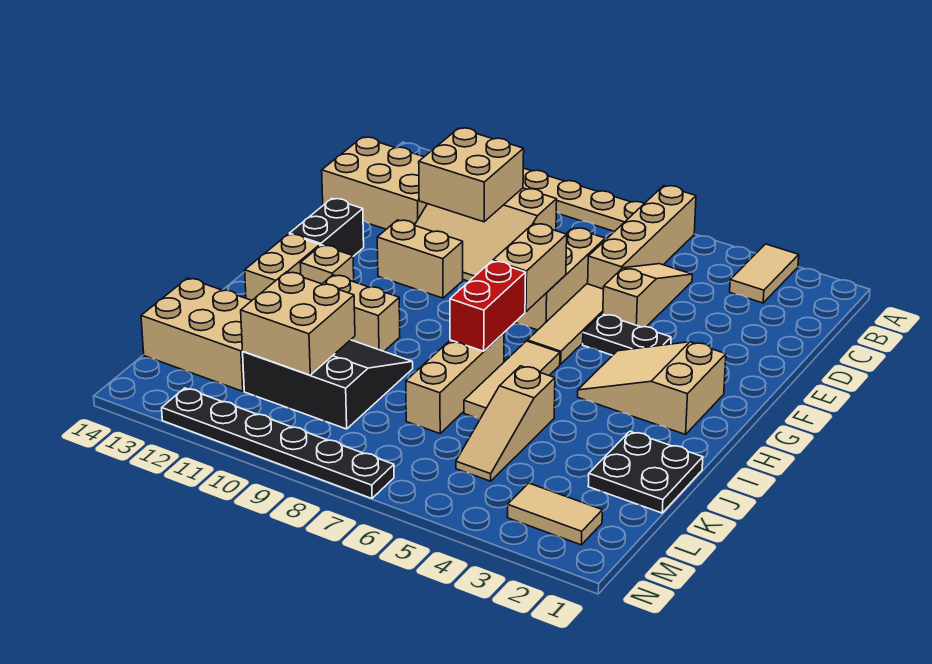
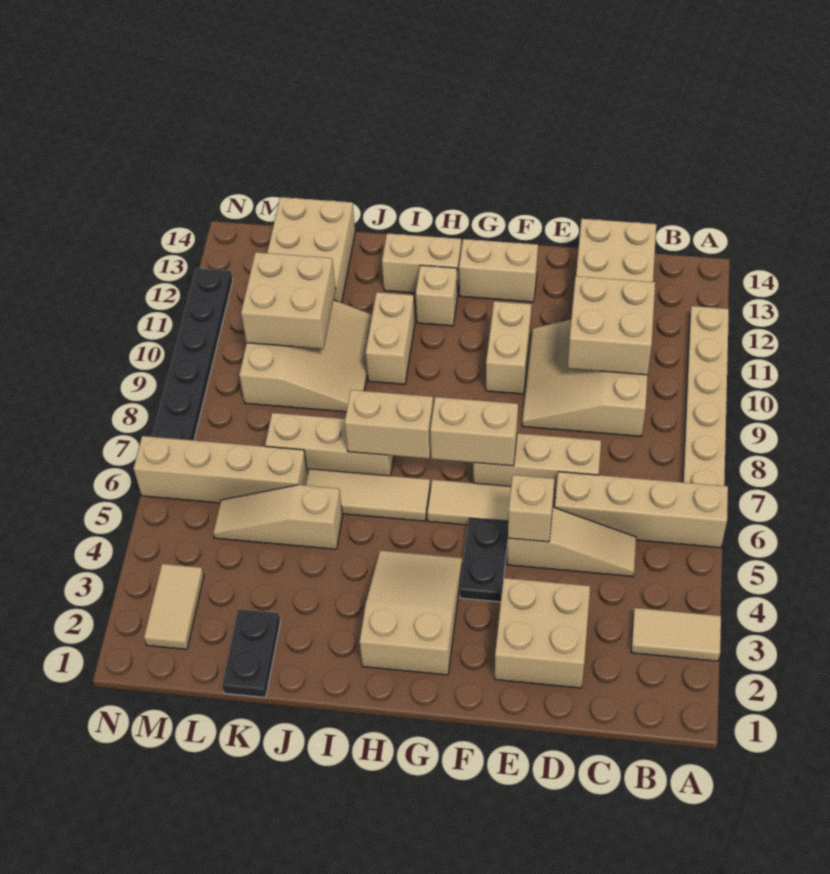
none -> tan 2x2 brick [495,578,590,688]
none -> tan 1x1 brick [508,475,554,542]
black 1x2 brick [290,199,364,256] -> tan 1x2 brick [459,239,538,302]
red 1x2 brick [450,261,526,351] -> tan 1x2 brick [345,390,433,459]
black 2x2 plate [588,431,703,513] -> black 1x2 plate [222,609,280,698]
black 3x3 slope [243,340,413,429] -> tan 3x3 slope [239,300,372,412]
none -> tan 1x4 brick [134,436,308,503]

